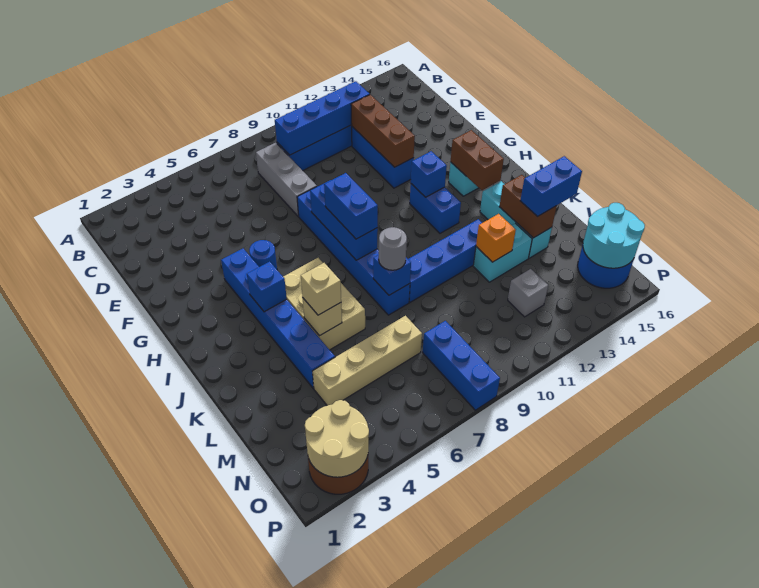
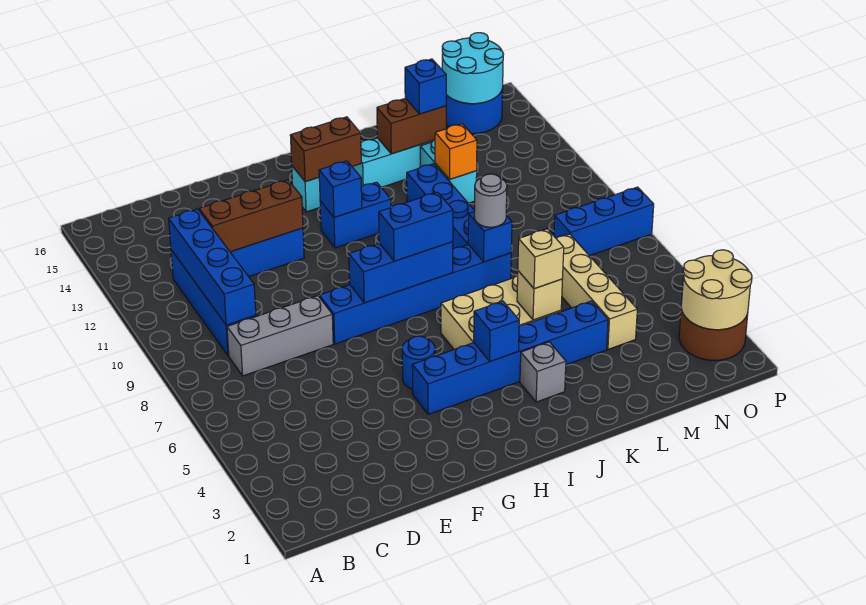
blue 1x2 brick [520,156,582,217] -> blue 1x1 brick [405,59,446,114]
grey 1x1 brick [508,269,548,317] -> grey 1x1 brick moved to [520,342,566,402]

